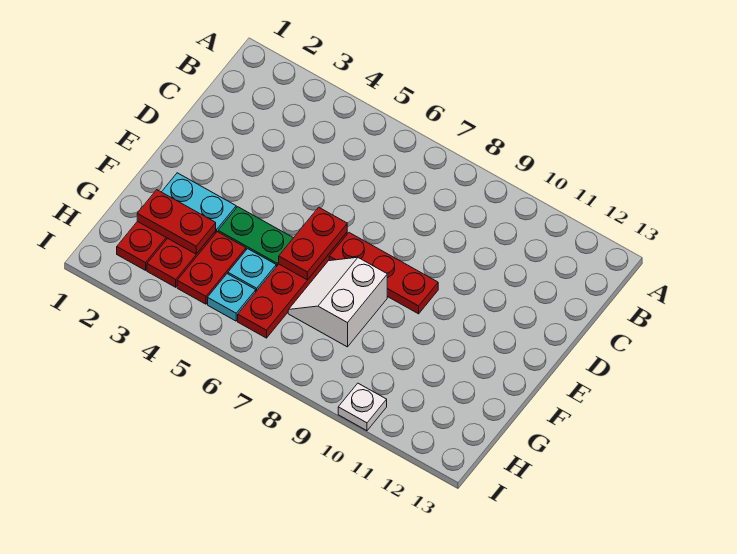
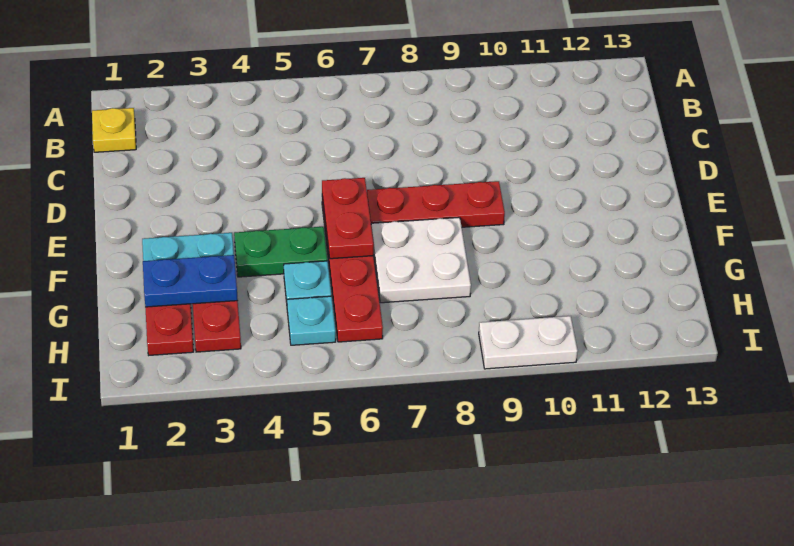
none -> yellow 1x1 plate [92,108,136,152]
white 2x2 slope [288,257,387,347] -> white 2x2 plate [371,217,471,303]
red 1x2 plate [137,190,216,254] -> blue 1x2 plate [143,255,238,307]
red 1x2 plate [177,232,246,304] -> none
white 1x1 plate [338,383,387,431] -> white 1x2 plate [479,316,578,369]

